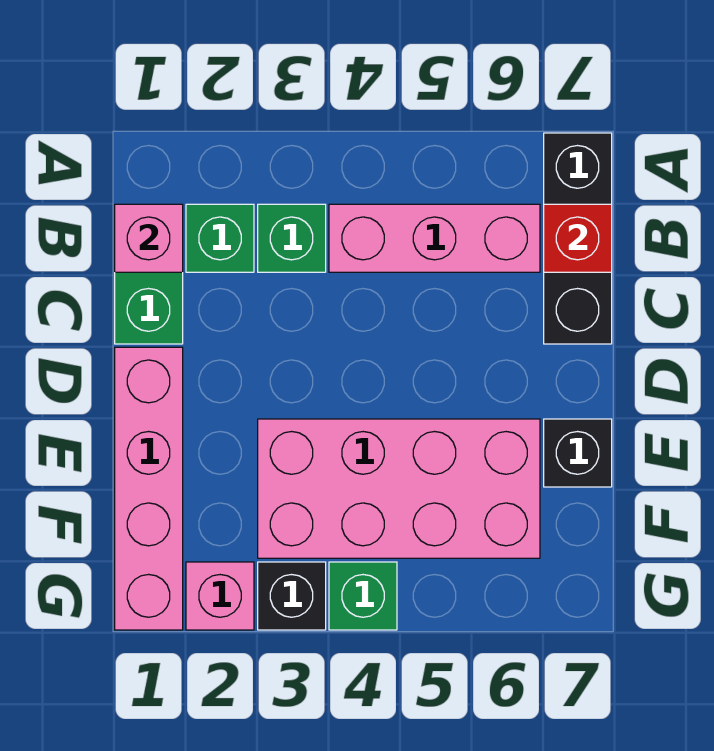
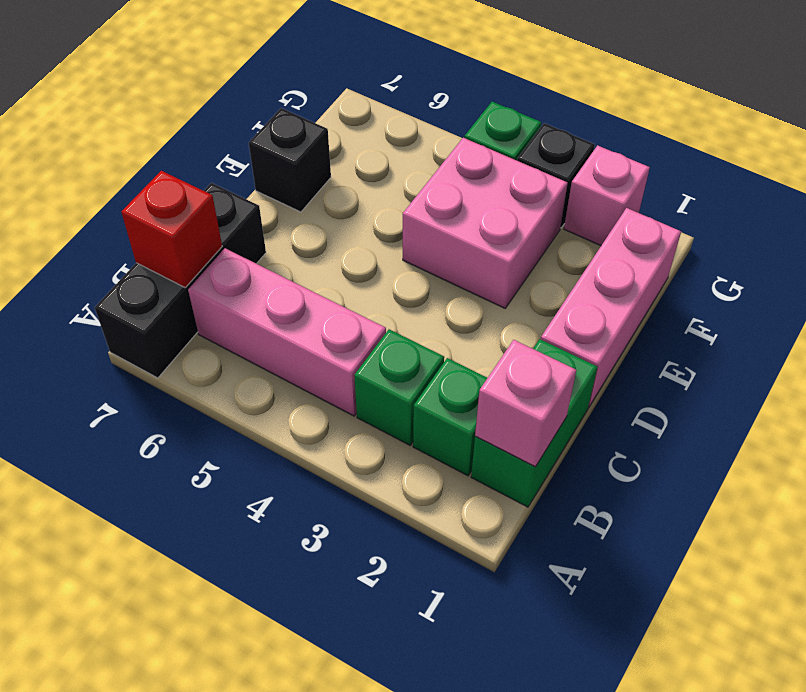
pink 1x4 brick [115,347,183,630] -> pink 1x3 brick [541,208,681,407]
pink 2x4 brick [258,419,540,558] -> pink 2x2 brick [403,138,568,308]

